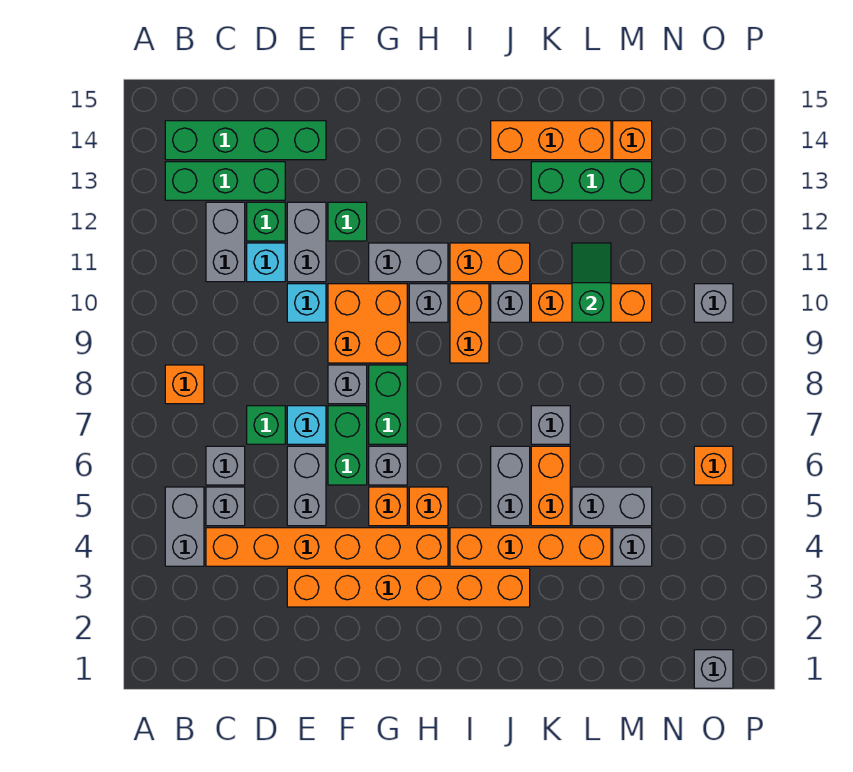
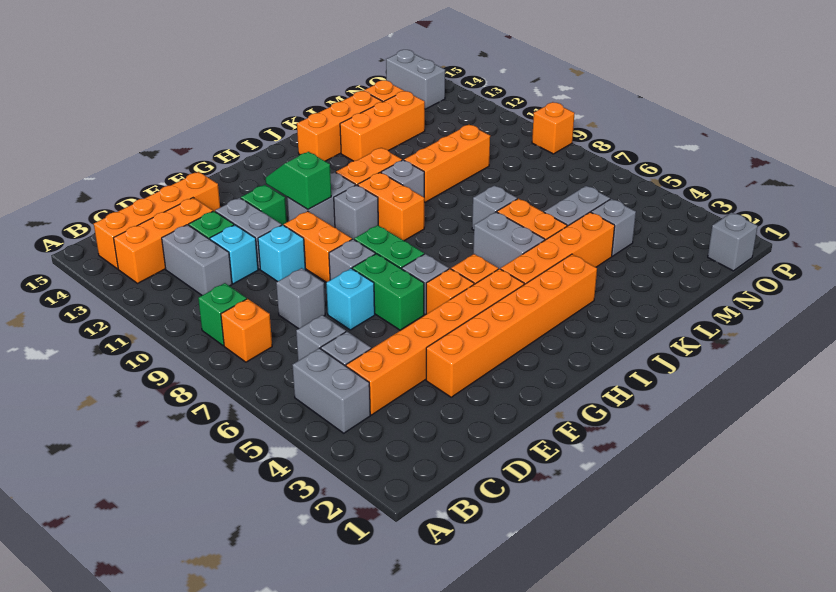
green 1x3 brick [165,162,285,200] -> orange 1x3 brick [114,198,213,283]
green 1x4 brick [165,121,326,160] -> orange 1x4 brick [94,172,220,269]
green 1x1 brick [247,406,285,444] -> green 1x1 brick moved to [198,283,247,346]
grey 1x2 brick [287,446,326,526] -> grey 1x2 brick moved to [386,50,445,109]
orange 2x2 brick [328,284,407,363] -> orange 1x2 brick [284,211,352,282]
green 1x3 brick [531,162,652,200] -> orange 1x3 brick [340,91,425,161]
green 1x2 slope [572,243,611,322] -> green 1x2 slope moved to [266,152,331,209]
orange 1x1 brick [694,446,733,485] -> orange 1x1 brick moved to [532,102,574,154]
grey 1x1 brick [694,284,733,322] -> grey 1x1 brick moved to [276,268,325,329]

